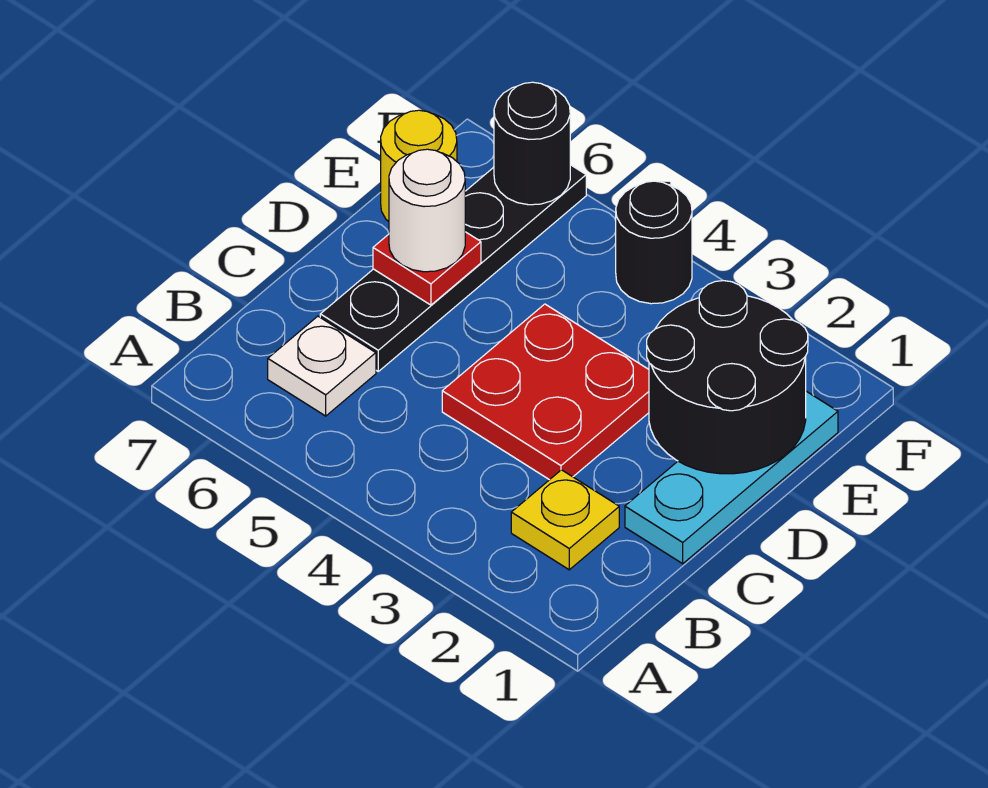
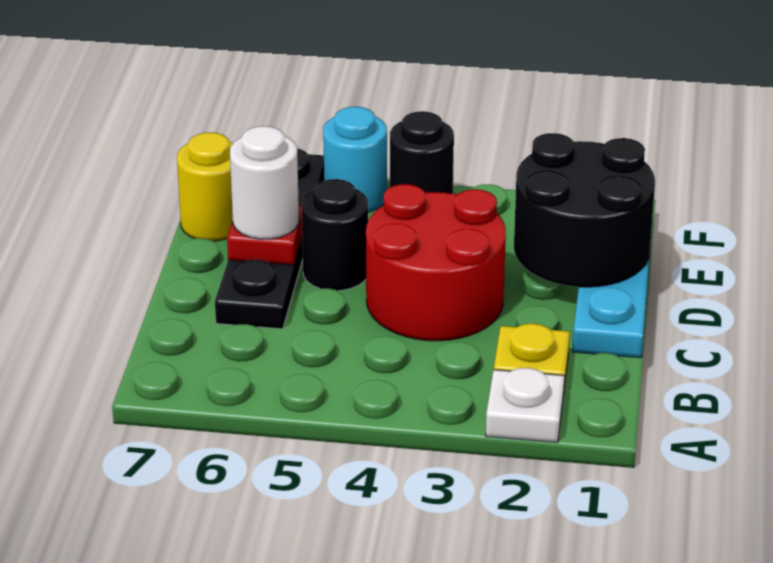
white 1x1 plate [268,316,376,416] -> white 1x1 plate moved to [486,368,564,443]
red 2x2 plate [442,304,649,480] -> red 2x2 round brick [366,184,506,341]
none -> cyan 1x1 round brick [323,107,387,212]
black 1x1 round brick [494,82,570,205] -> black 1x1 round brick moved to [302,179,368,291]

